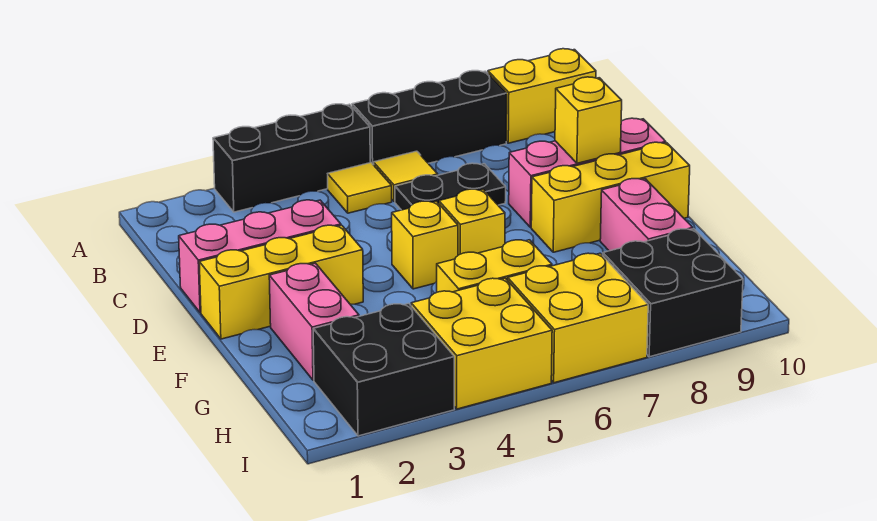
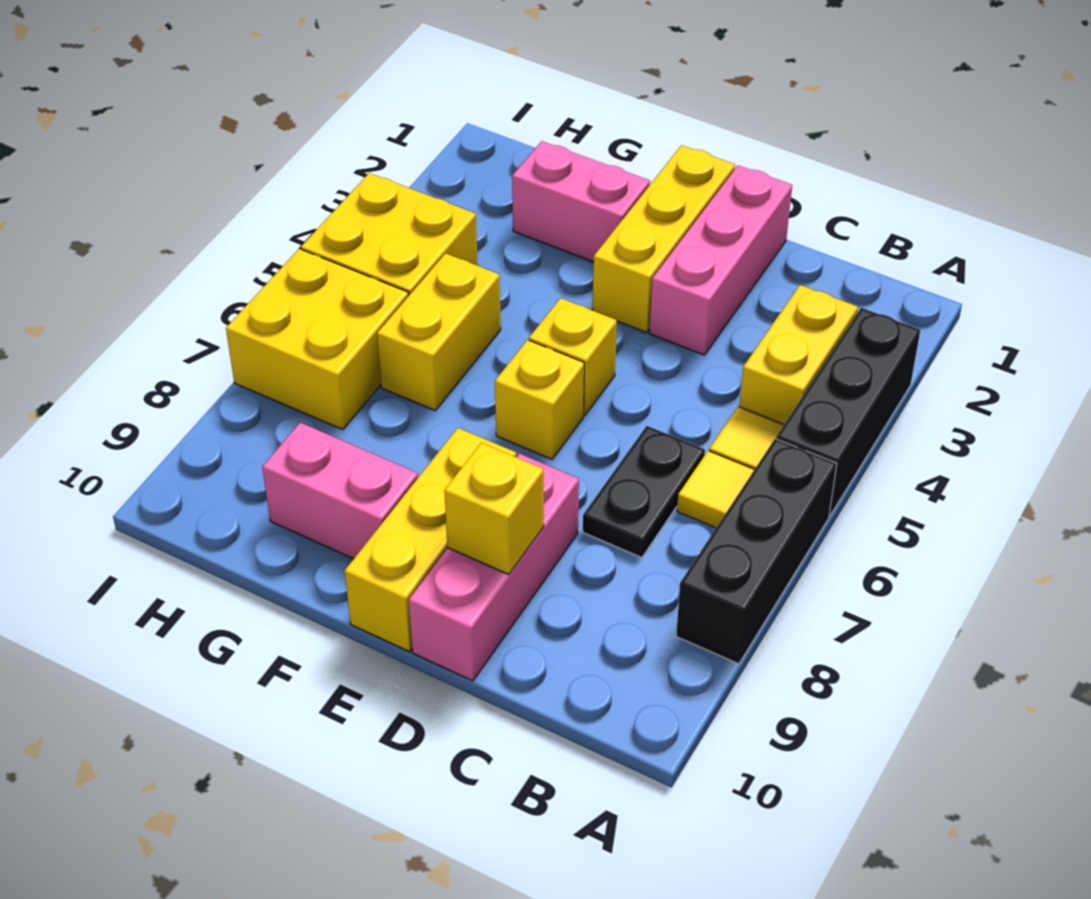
yellow 1x2 brick [488,49,596,143] -> yellow 1x2 brick moved to [739,285,858,424]
black 2x2 brick [313,304,454,436] -> none
black 2x2 brick [603,229,743,357] -> none

